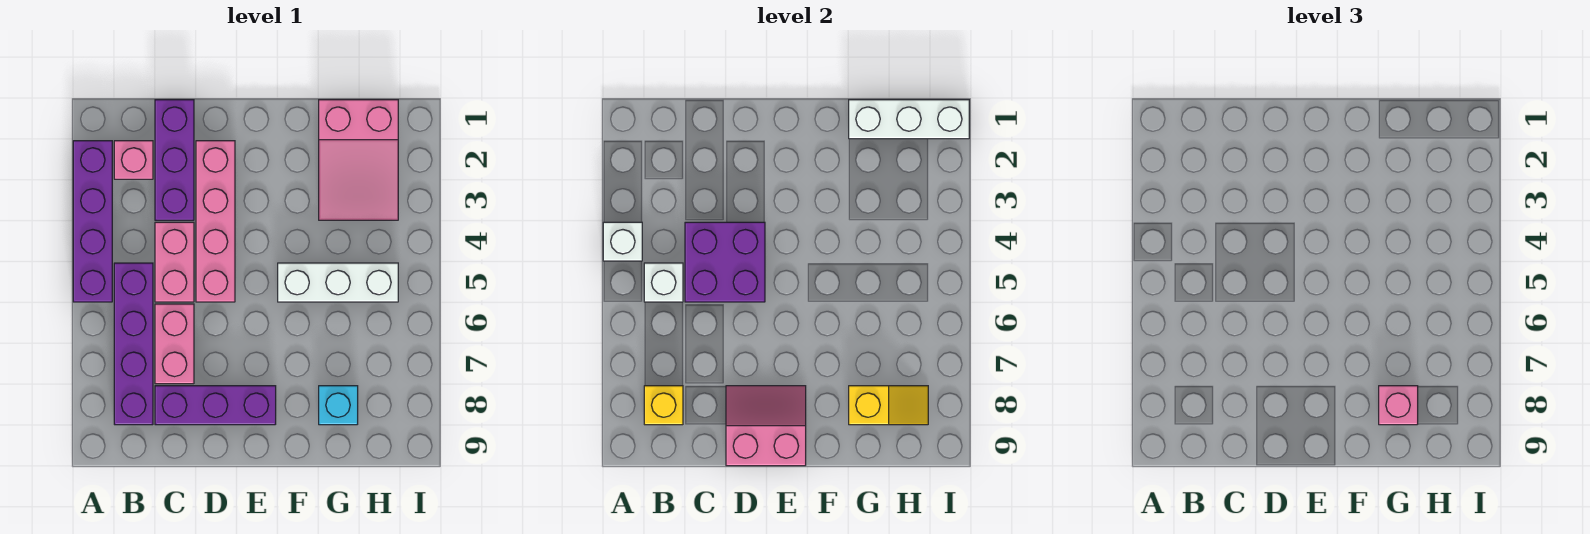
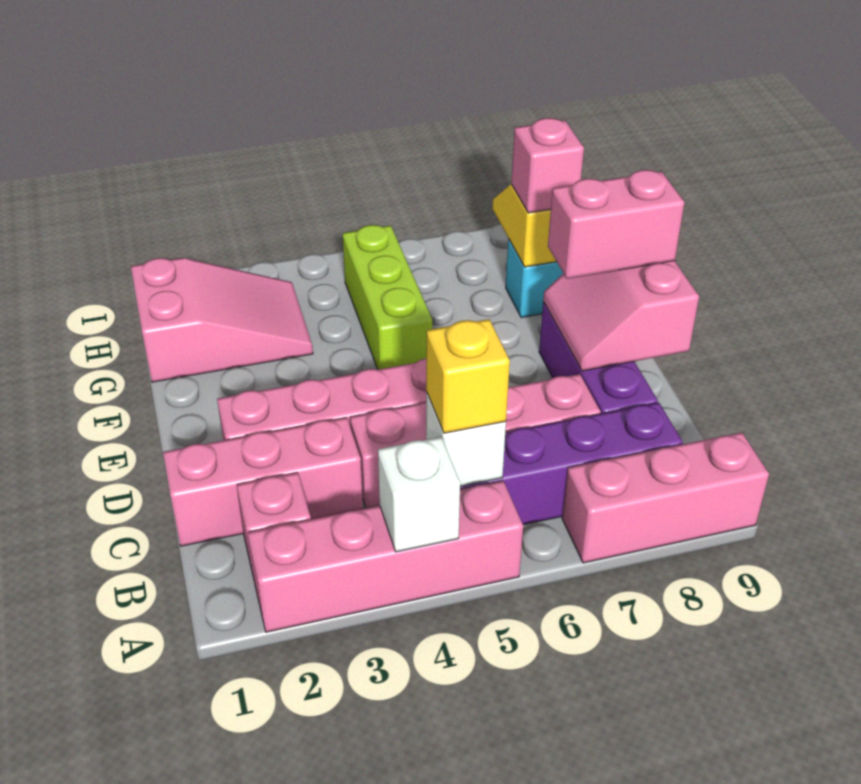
purple 1x4 brick [73,141,112,302] -> pink 1x4 brick [248,481,523,632]
none -> pink 1x3 brick [562,433,769,563]
yellow 1x1 brick [644,386,683,425] -> yellow 1x1 brick moved to [426,319,510,433]
purple 1x3 brick [155,100,194,220] -> pink 1x3 brick [163,418,363,546]
purple 2x2 brick [685,222,765,302] -> none
none -> pink 1x2 brick [548,170,685,279]
white 1x3 brick [278,263,398,302] -> lime 1x3 brick [343,225,432,369]
white 1x3 brick [849,100,969,139] -> none

